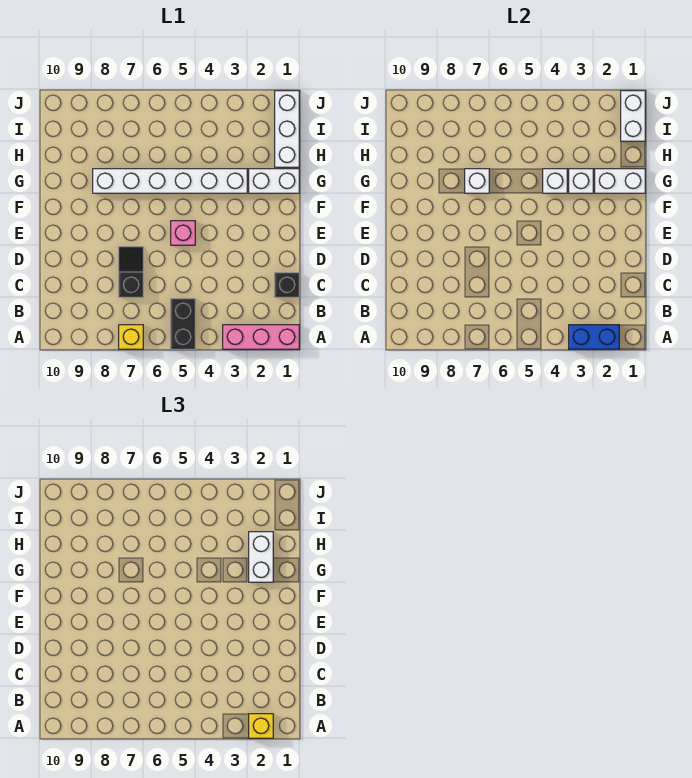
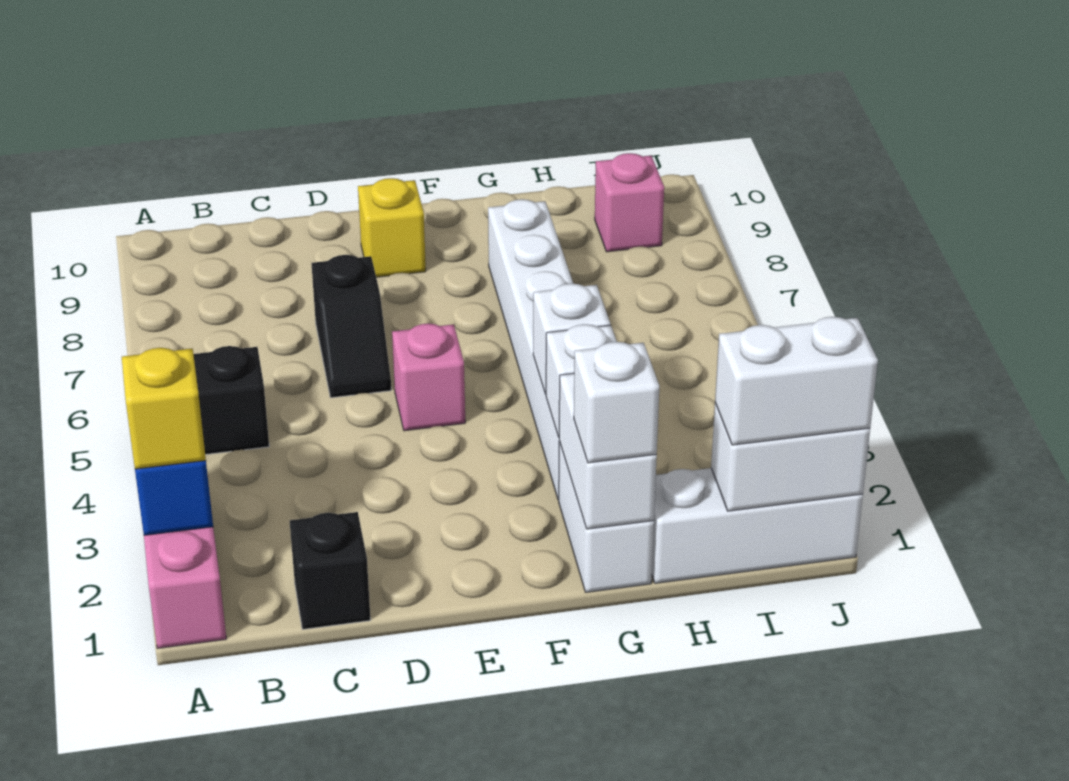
yellow 1x1 brick [119,325,143,349] -> yellow 1x1 brick moved to [358,178,426,277]
black 1x2 slope [119,247,143,297] -> black 1x2 slope turned to [311,255,391,398]
white 1x2 brick [249,532,273,582] -> white 1x2 brick moved to [715,317,878,445]
white 1x1 brick [465,169,489,193] -> white 1x1 brick moved to [574,342,659,463]
none -> pink 1x1 brick [595,153,664,252]

